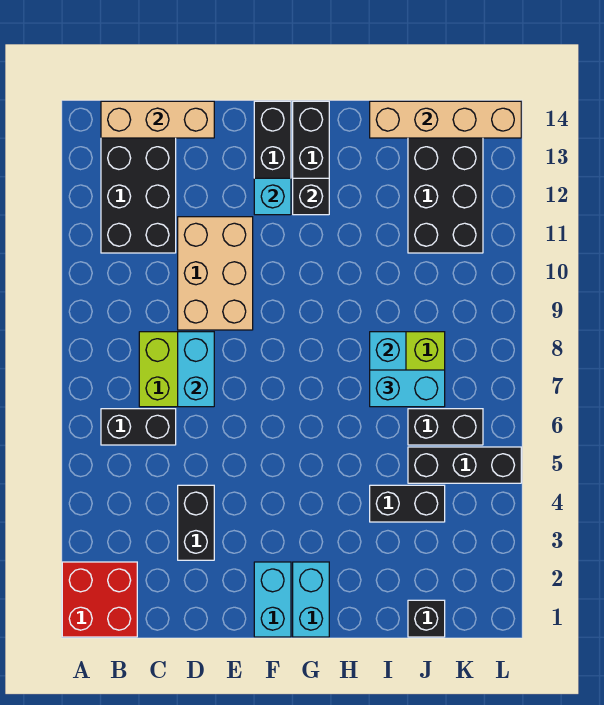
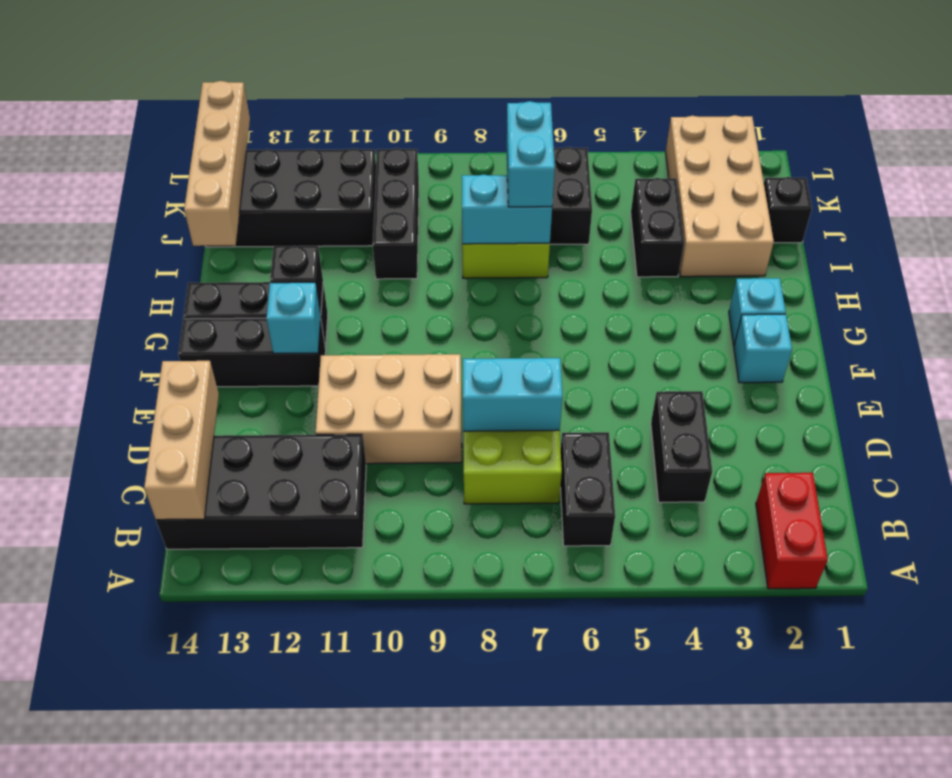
red 2x2 brick [62,562,137,637] -> red 1x2 brick [756,473,828,589]
black 1x2 brick [178,485,214,560] -> black 1x2 brick turned to [651,391,712,502]
cyan 1x2 brick [254,562,291,637] -> cyan 1x1 brick [734,314,792,383]
cyan 1x2 brick [293,562,329,637] -> cyan 1x1 brick [729,278,786,345]
none -> tan 2x4 brick [666,115,774,277]
black 1x3 brick [408,447,521,483] -> black 1x3 brick moved to [373,148,419,279]

